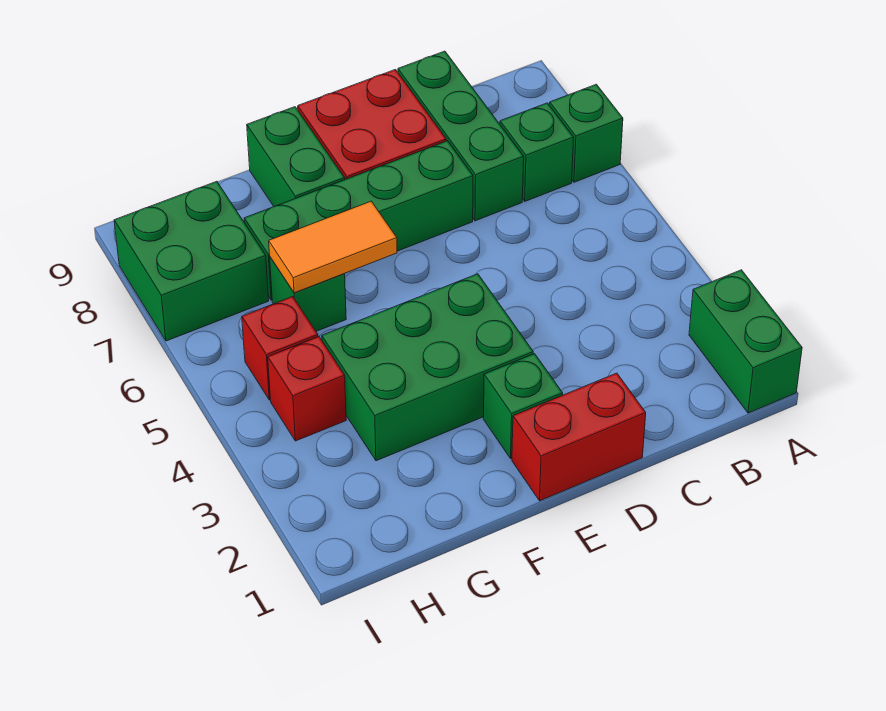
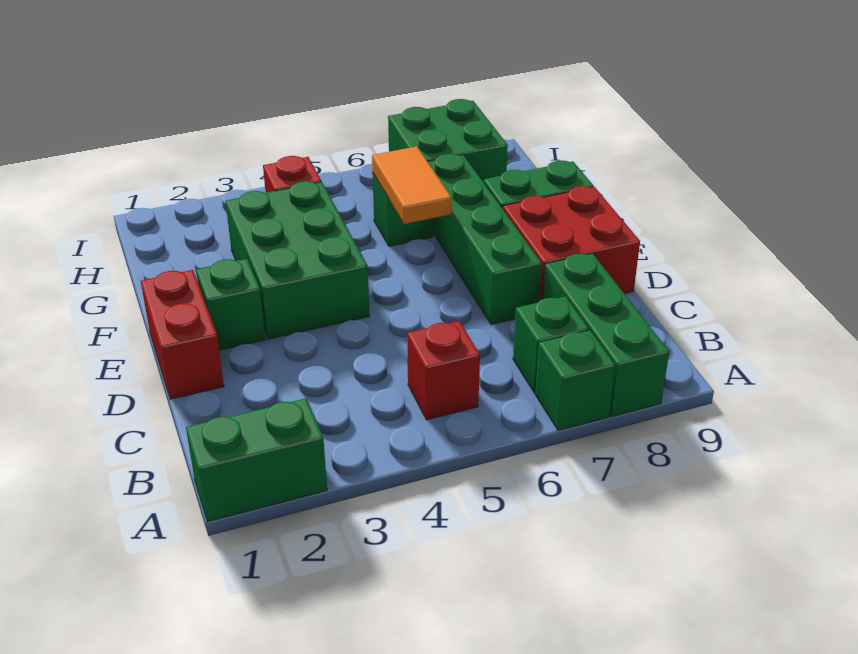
green 1x3 brick [398,51,524,221] -> green 1x3 brick turned to [543,253,669,416]
red 1x1 brick [242,297,318,400] -> red 1x1 brick moved to [407,321,480,420]

